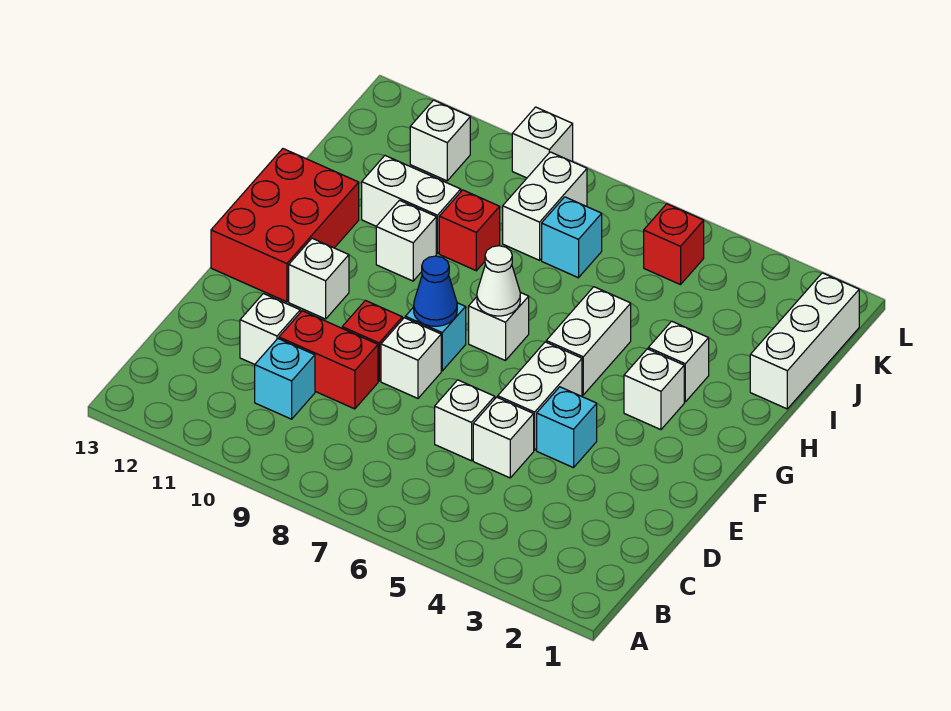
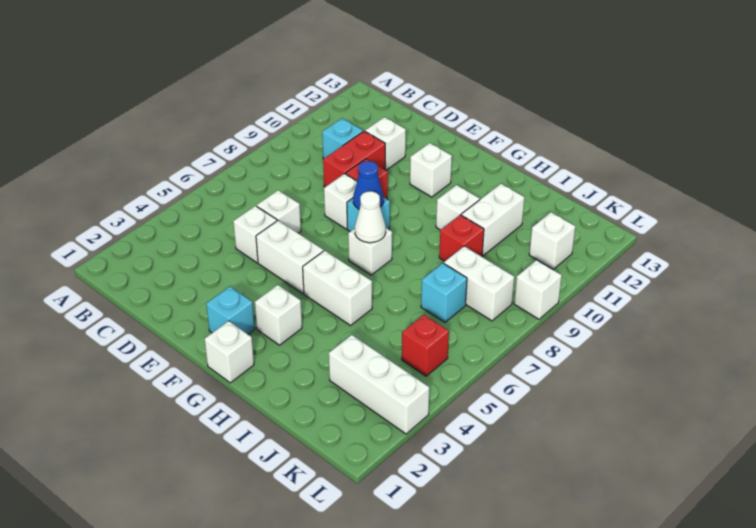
cyan 1x1 brick [537,387,597,468] -> cyan 1x1 brick moved to [206,287,255,334]
red 2x3 brick [211,149,359,302] -> none
white 1x1 brick [648,321,709,402] -> white 1x1 brick moved to [205,321,254,383]
white 1x3 brick [750,273,859,409] -> white 1x3 brick moved to [329,335,429,434]

